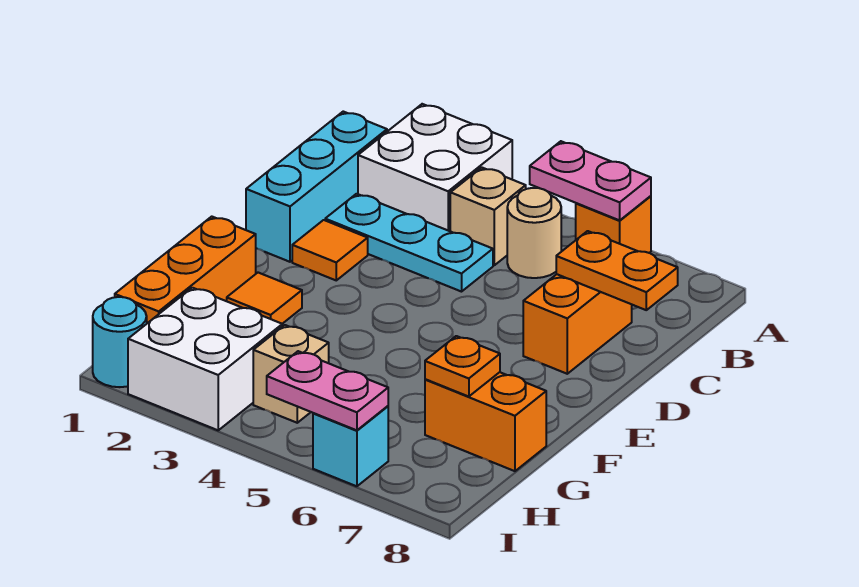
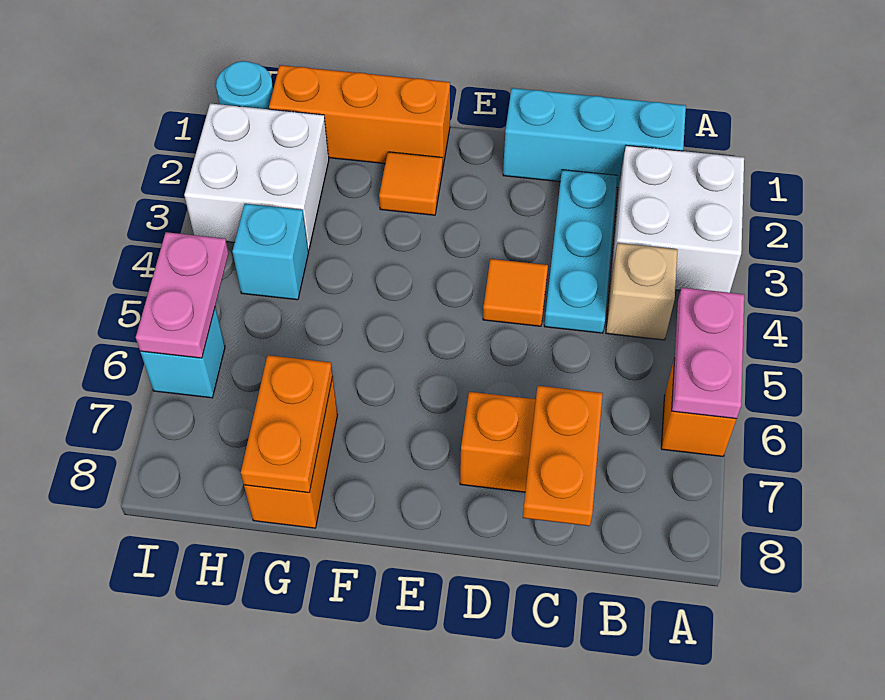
tan 1x1 round brick [507,188,561,278] -> none
orange 1x1 tile [292,220,368,280] -> orange 1x1 tile moved to [483,259,548,326]
orange 1x1 plate [425,336,500,397] -> orange 1x2 plate [241,355,333,493]
tan 1x1 brick [253,325,329,423] -> cyan 1x1 brick [232,204,308,300]

